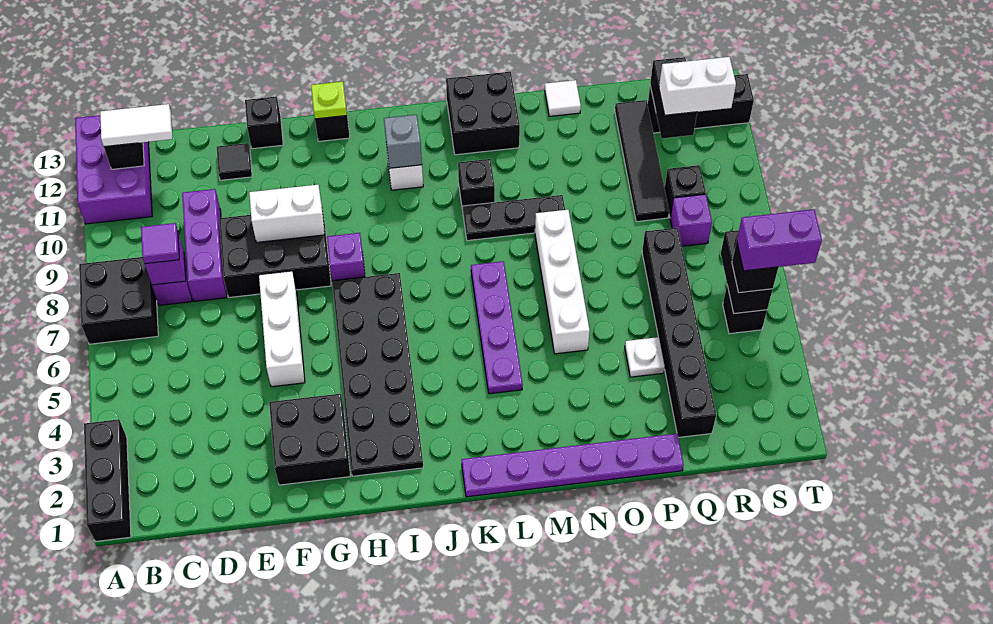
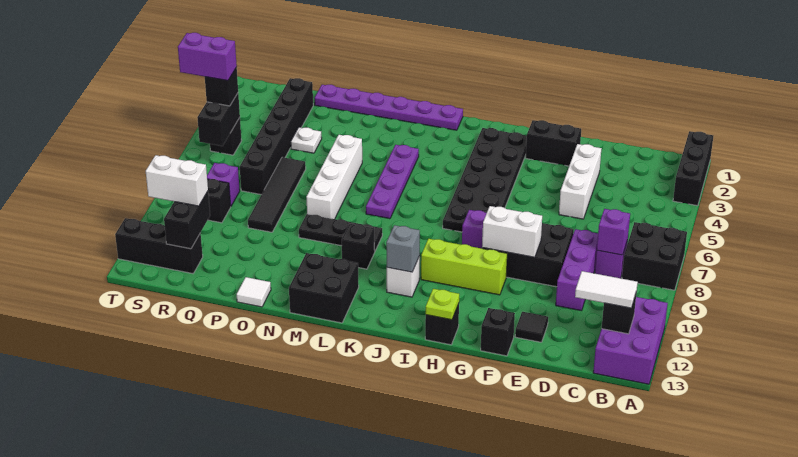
purple 1x1 tile [141,223,179,264] -> none
black 2x2 brick [269,394,350,485] -> black 1x2 brick [526,120,581,166]
white 1x3 brick [259,271,305,387] -> white 1x3 brick moved to [559,144,601,219]
none -> lime 1x3 brick [421,239,507,295]
black 1x4 tile [615,100,669,222] -> black 1x4 tile moved to [248,157,306,232]

